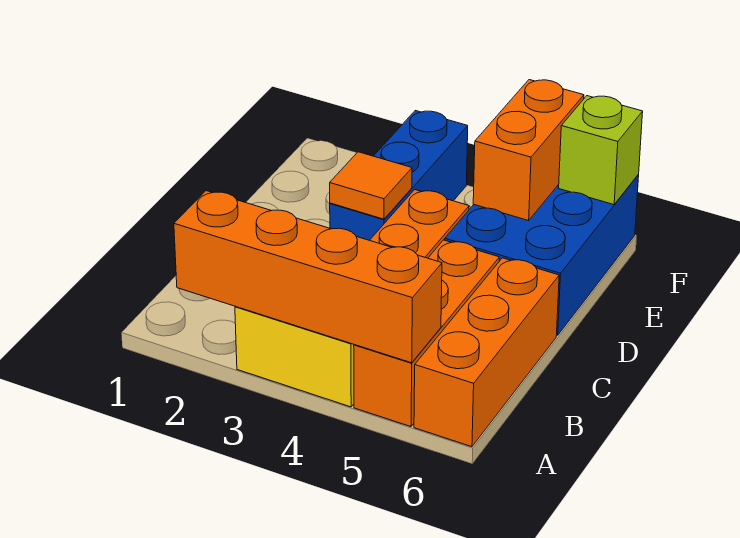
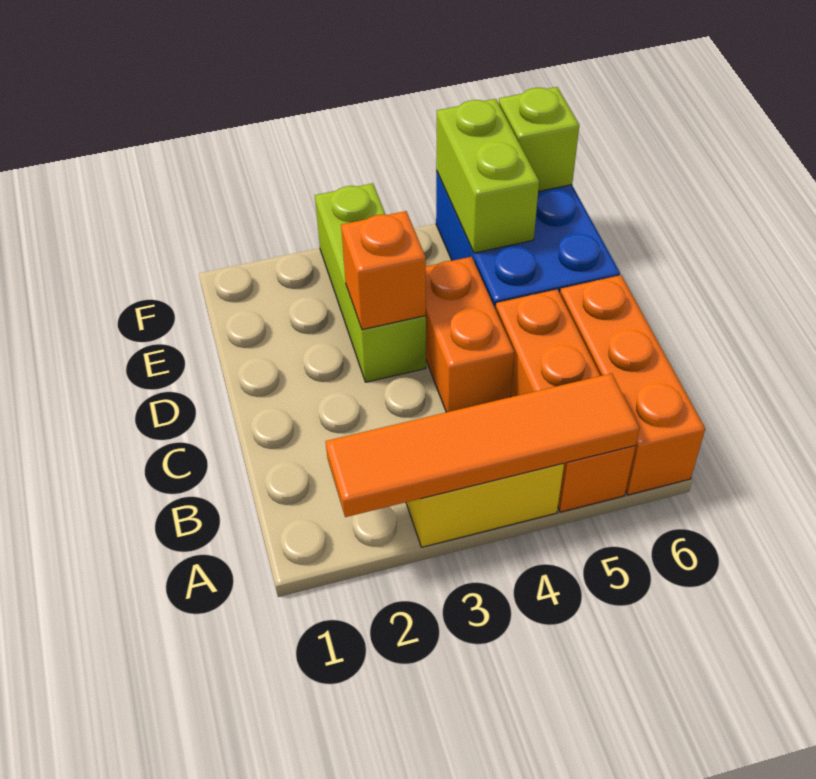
orange 1x4 brick [174,191,442,363] -> orange 1x4 tile [326,373,640,517]
blue 1x3 brick [330,111,468,240] -> lime 1x3 brick [315,183,426,382]
orange 1x1 tile [330,152,412,219] -> orange 1x1 brick [341,211,426,330]
orange 1x2 brick [473,80,584,221] -> lime 1x2 brick [436,99,539,253]

